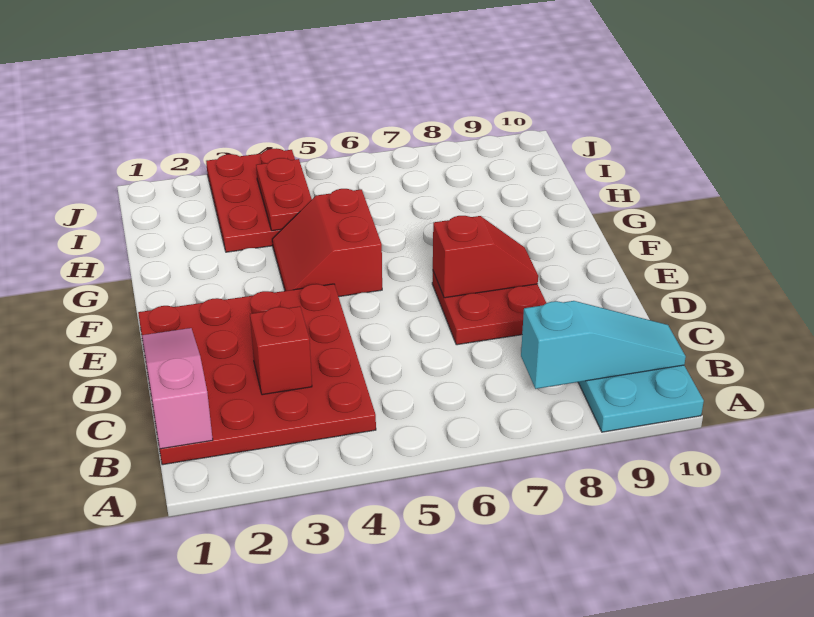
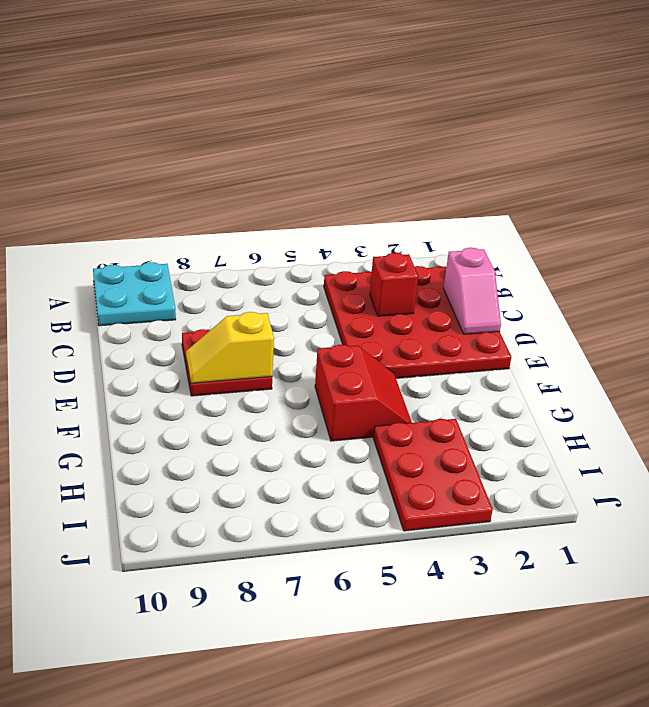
pink 1x3 slope [142,328,213,449] -> pink 1x2 slope [444,248,501,334]
cyan 1x3 slope [521,301,686,389] -> none
red 1x2 slope [433,216,538,298] -> yellow 1x2 slope [186,312,274,383]
red 1x2 plate [256,158,312,231] -> none

